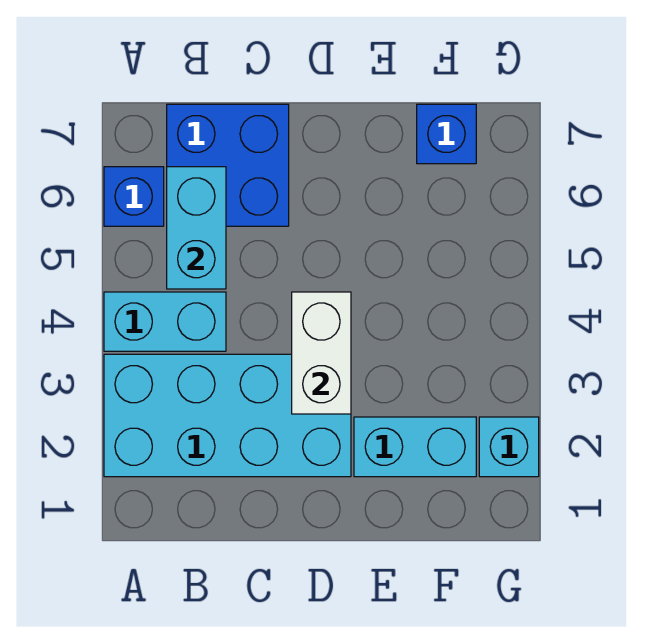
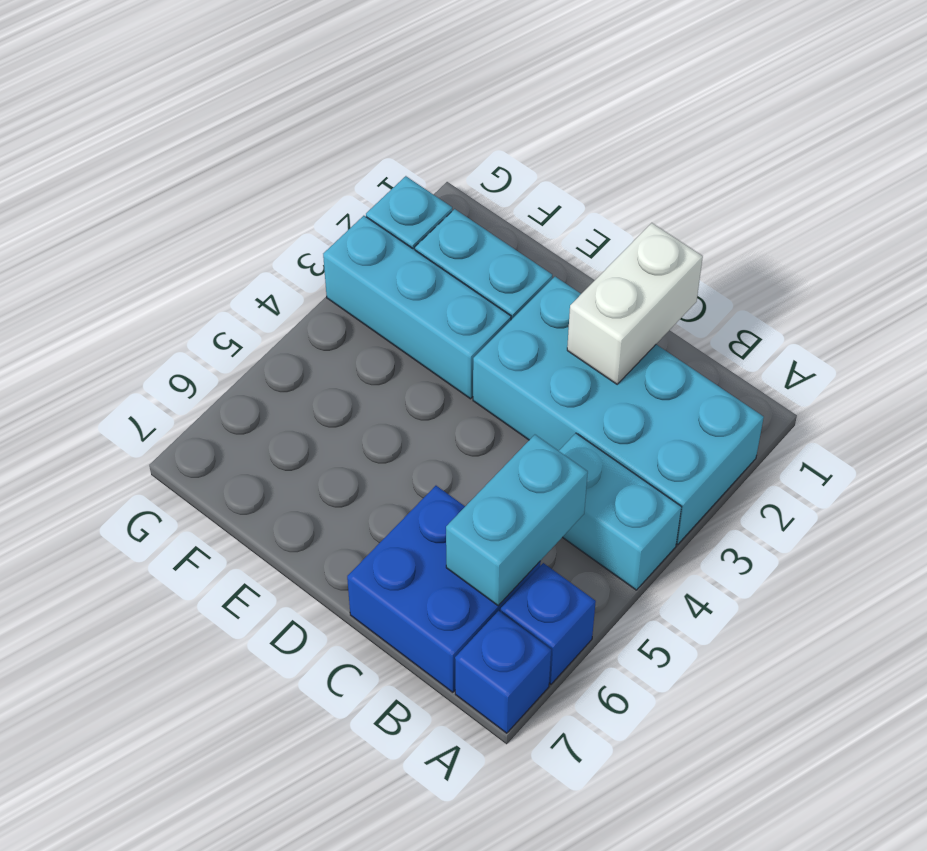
white 1x2 brick [292,292,351,414] -> white 1x2 brick moved to [567,223,703,384]
none -> cyan 1x3 brick [323,216,511,399]
blue 1x1 brick [417,104,476,164] -> blue 1x1 brick moved to [455,611,551,733]

